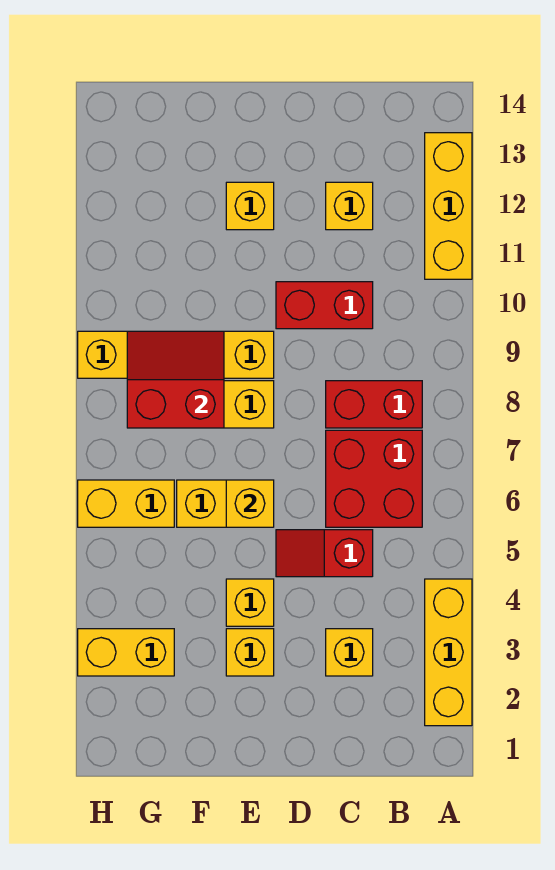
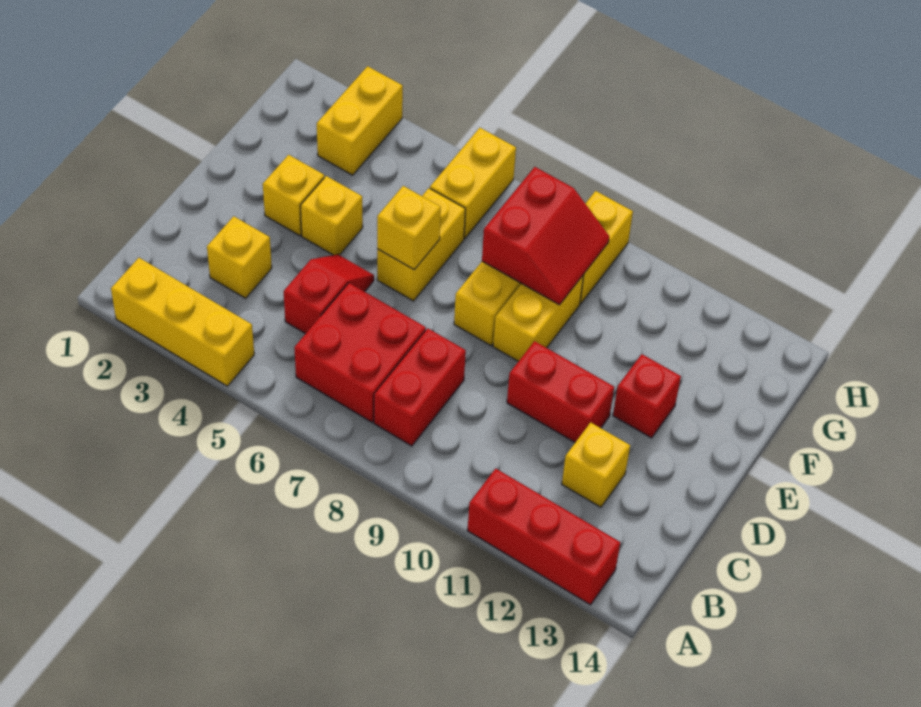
yellow 1x3 brick [425,133,472,279] -> red 1x3 brick [468,469,620,605]
red 1x2 brick [276,282,373,329] -> red 1x2 brick turned to [507,341,614,442]
yellow 1x1 brick [226,182,274,230] -> red 1x1 brick [613,354,681,438]

